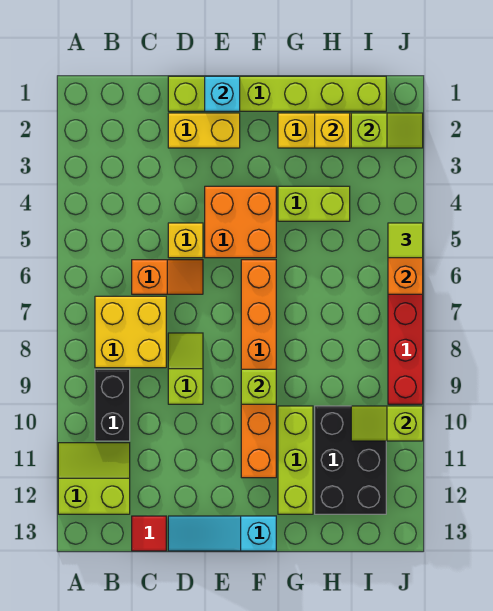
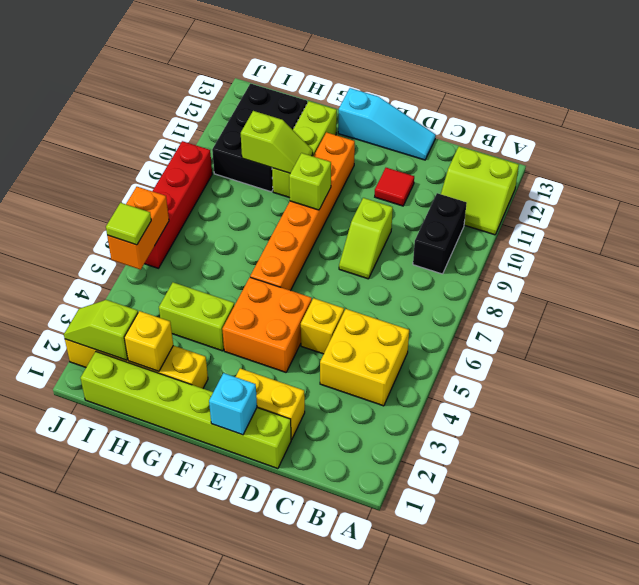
yellow 2x2 brick [95,296,166,368] -> yellow 2x2 brick moved to [320,309,409,406]
orange 1x2 slope [132,260,203,294] -> none
red 1x1 tile [132,516,166,551] -> red 1x1 tile moved to [375,168,414,206]
lime 1x2 slope [351,406,423,441] -> lime 1x2 slope moved to [241,111,313,173]

